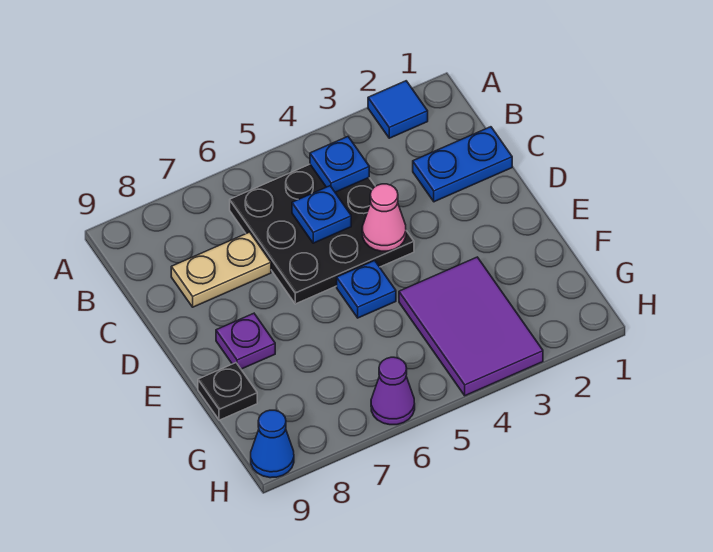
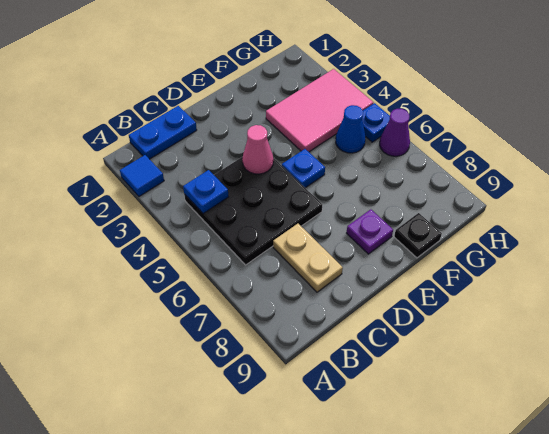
blue 1x2 plate [413,127,512,202] -> blue 1x2 plate turned to [129,106,197,159]
blue 1x1 plate [292,186,351,243] -> blue 1x1 plate moved to [362,103,390,142]
purple 2x3 tile [399,257,543,396] -> pink 2x3 tile [266,69,373,152]
blue 1x1 cone [251,410,294,478] -> blue 1x1 cone moved to [336,105,366,153]

